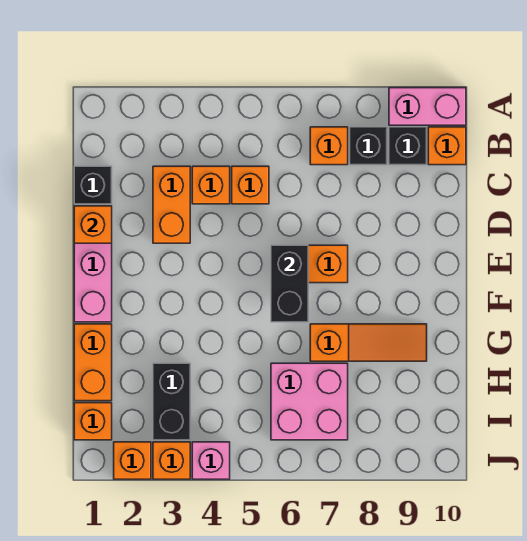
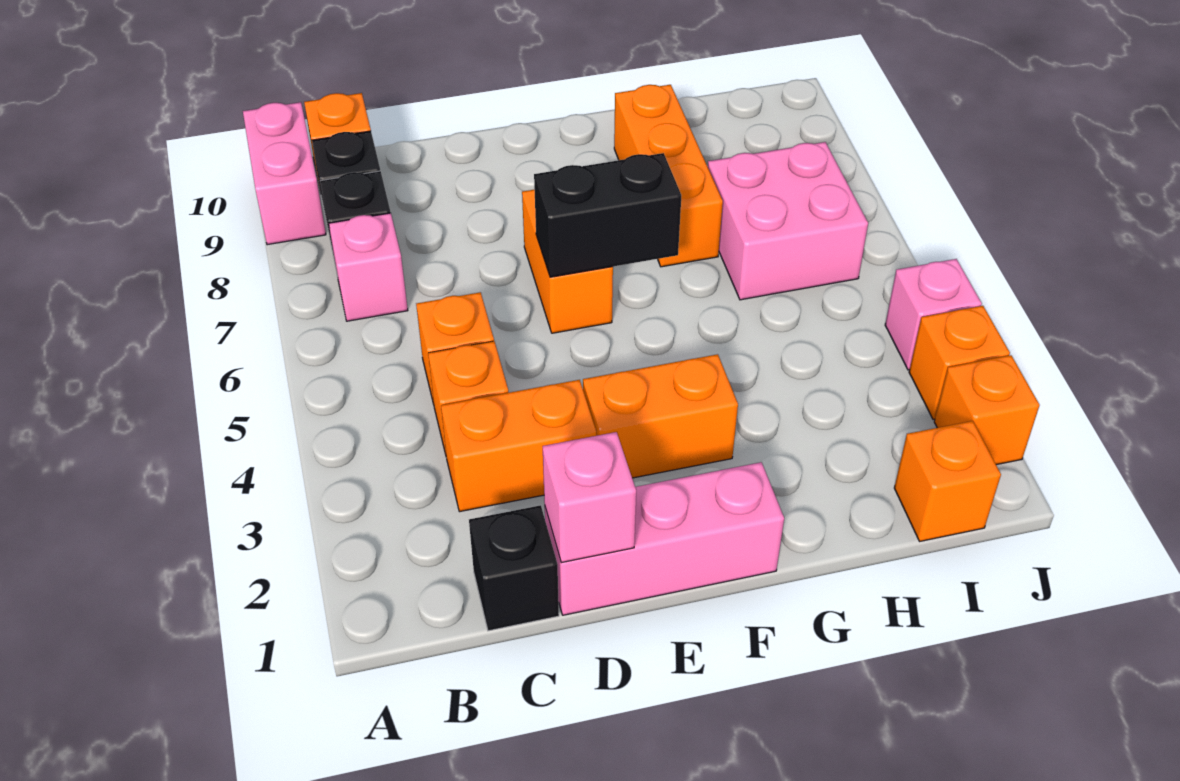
orange 1x1 brick [310,127,348,165] -> pink 1x1 brick [329,213,408,321]
orange 1x1 brick [74,206,112,243] -> pink 1x1 brick [543,432,636,563]
orange 1x2 brick [74,324,112,401] -> orange 1x2 brick moved to [583,354,738,478]
orange 1x3 slope [310,324,427,361] -> orange 1x3 brick [614,85,723,267]
black 1x2 brick [153,363,190,440] -> none

